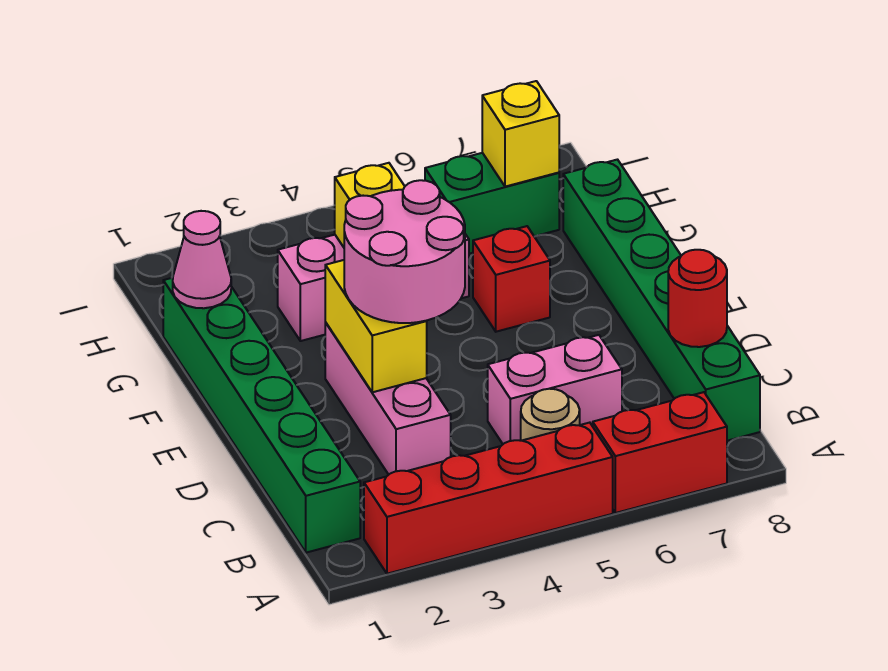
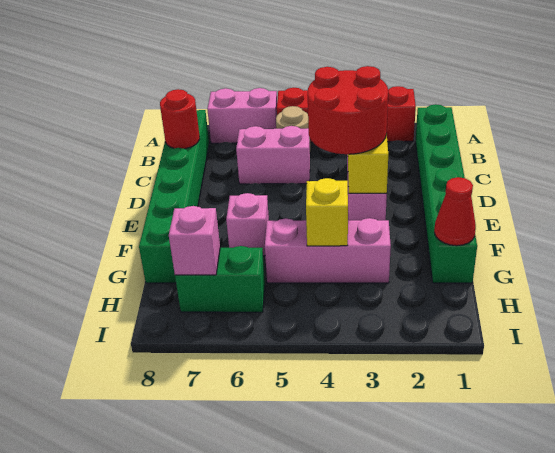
red 1x2 brick [593,392,727,513] -> pink 1x2 brick [207,88,277,143]
pink 2x2 round brick [344,180,465,323] -> red 2x2 round brick [308,66,388,154]
red 1x1 brick [473,226,550,332] -> pink 1x1 brick [226,193,269,256]
pink 1x1 cone [173,211,231,308] -> red 1x1 cone [434,177,476,246]
yellow 1x1 brick [482,81,559,187] -> pink 1x1 brick [169,206,220,275]

